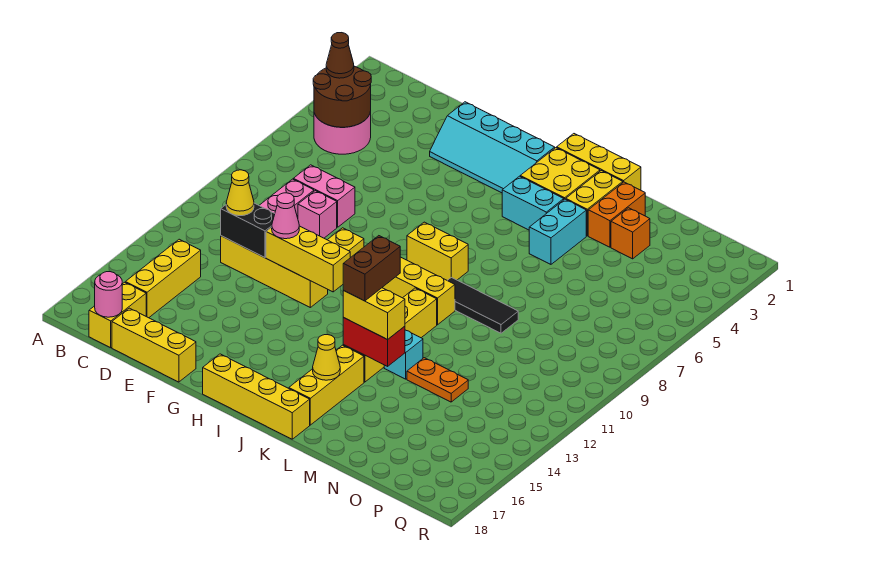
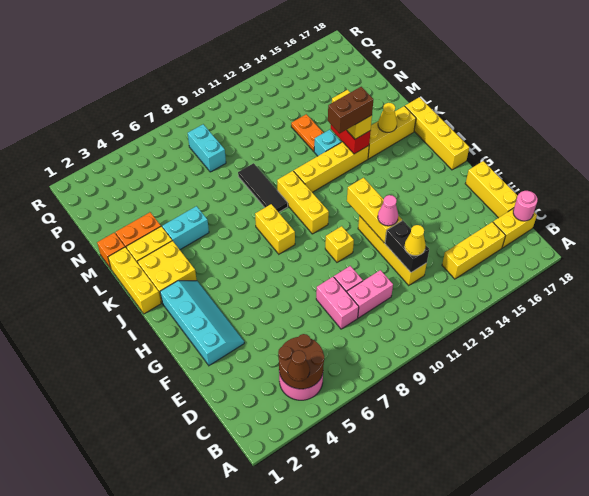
cyan 1x2 brick [502,176,564,230] -> cyan 1x2 brick moved to [188,124,226,172]
orange 1x1 brick [611,208,650,259] -> orange 1x1 brick moved to [97,233,125,269]

